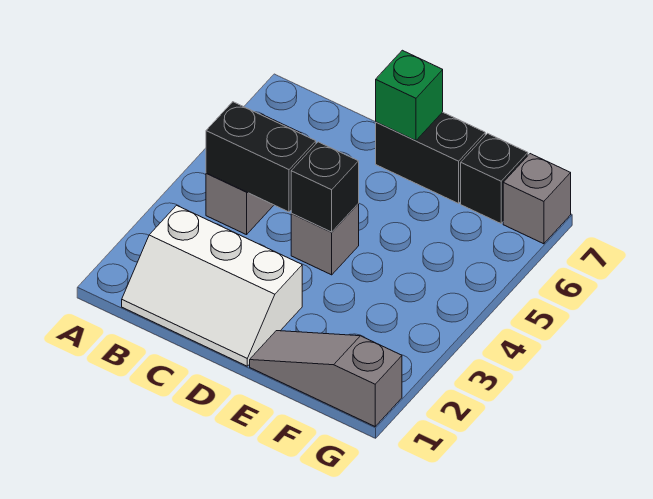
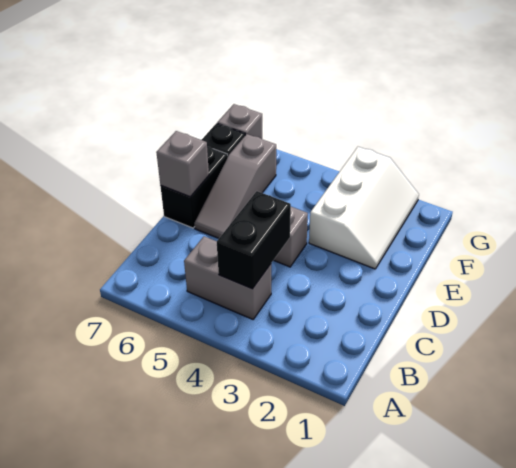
white 2x3 slope [122,205,302,366] -> white 2x3 slope moved to [309,147,419,269]
black 1x1 brick [291,142,359,232] -> none
green 1x1 brick [376,50,443,141] -> grey 1x1 brick [156,131,209,197]
grey 1x3 slope [250,331,402,426] -> grey 1x3 slope moved to [194,134,276,238]

